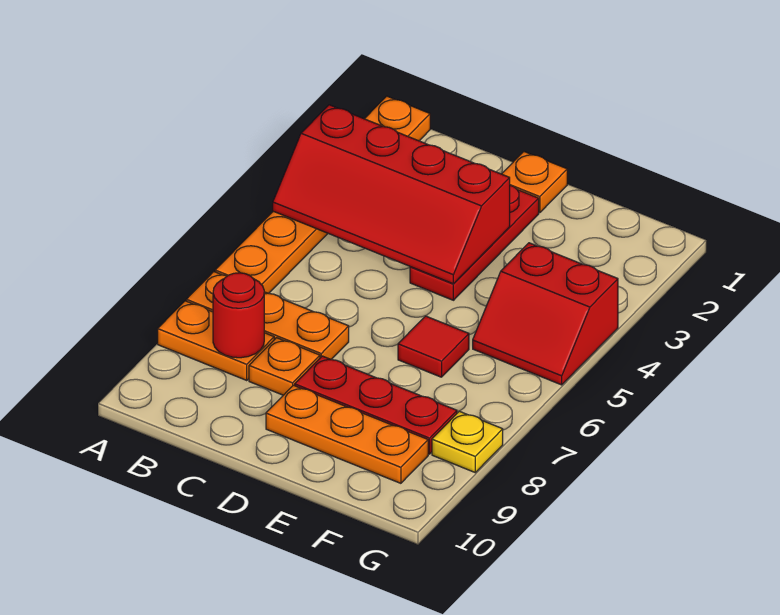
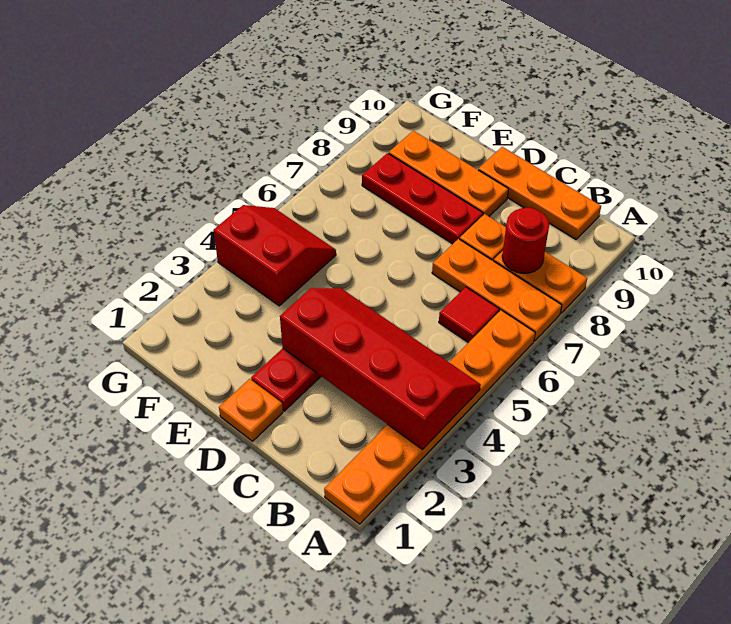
none -> orange 1x3 plate [478,147,601,239]
red 1x1 tile [398,316,469,377] -> red 1x1 tile moved to [439,287,499,343]
yellow 1x1 plate [432,411,503,472] -> none

